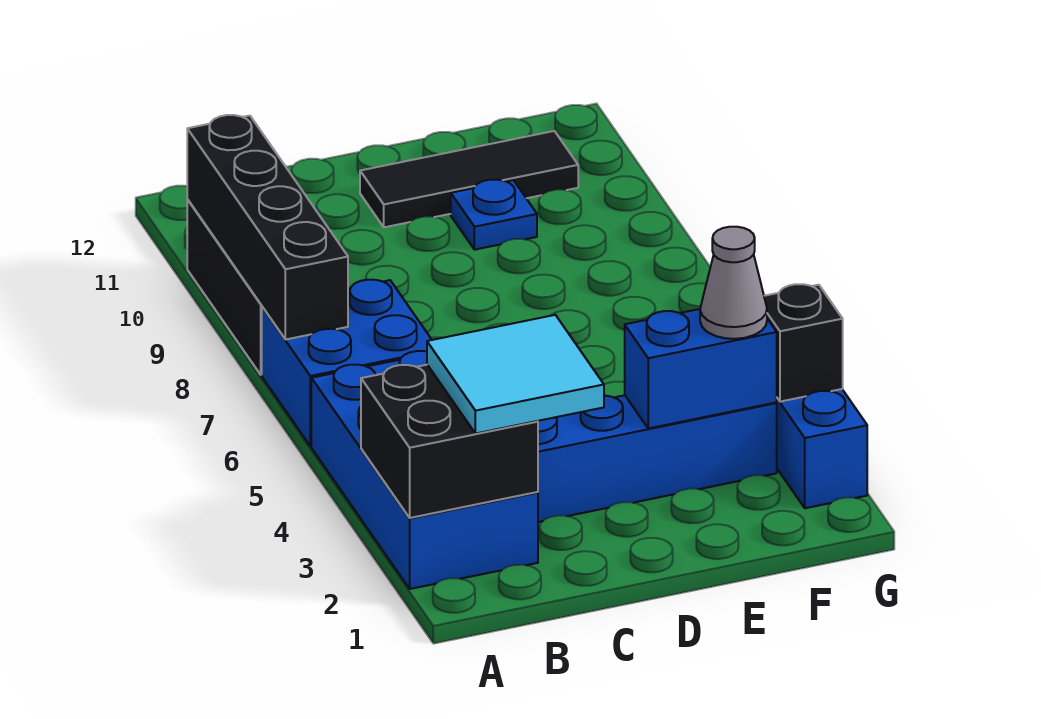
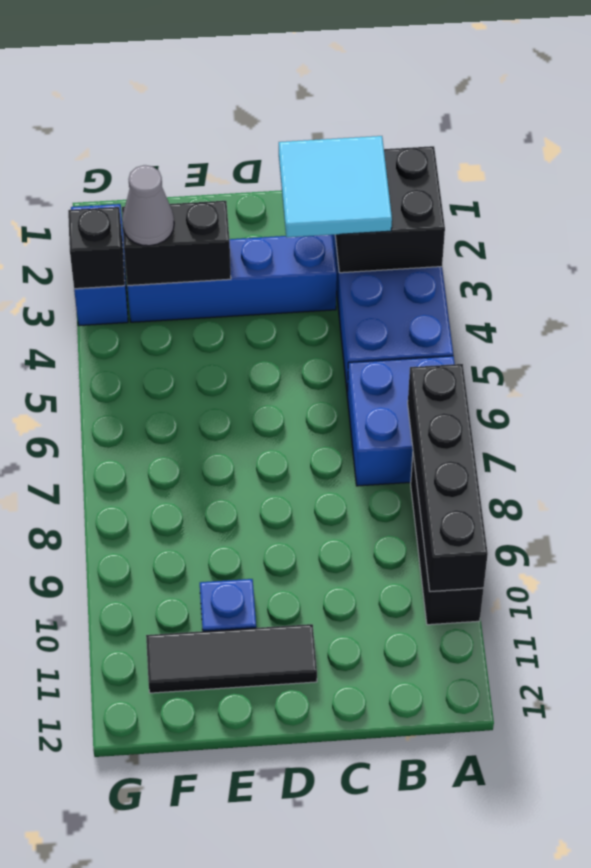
blue 1x2 brick [625,309,777,428] -> black 1x2 brick [122,201,231,286]

